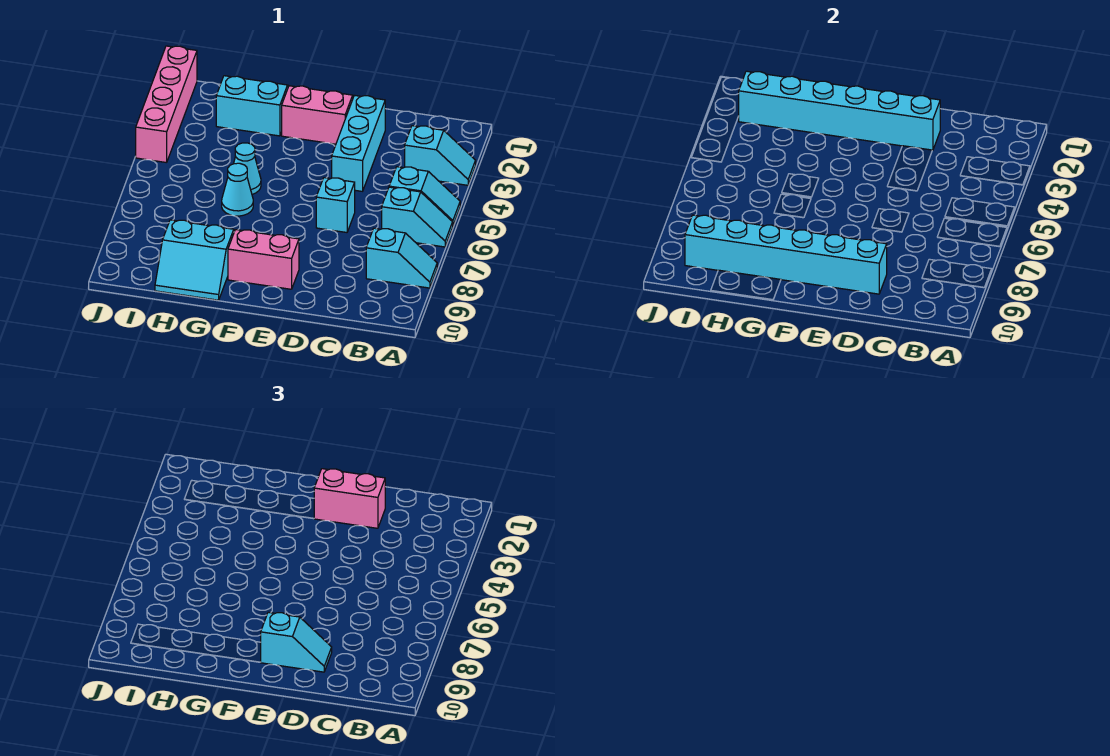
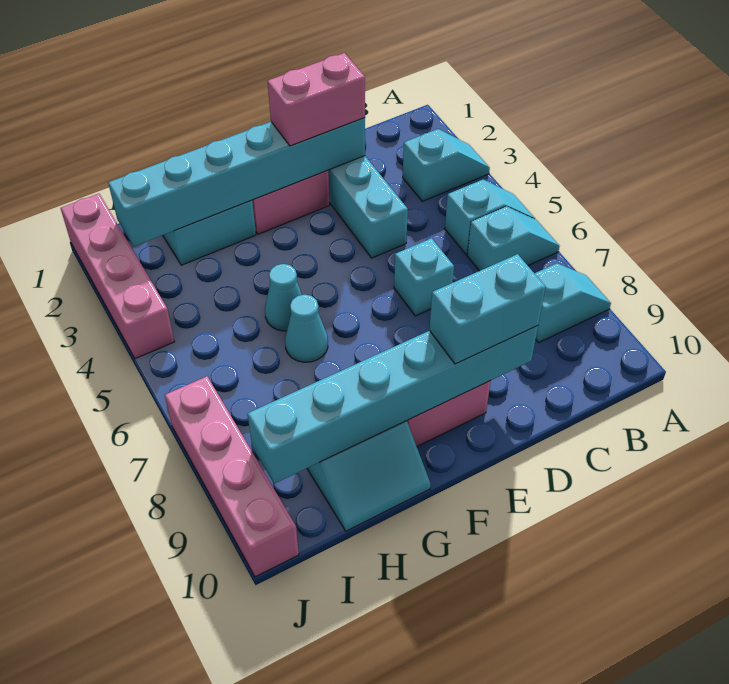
cyan 1x2 slope [261,612,332,672] -> cyan 1x2 brick [429,254,546,364]
none -> pink 1x4 brick [165,376,299,577]

